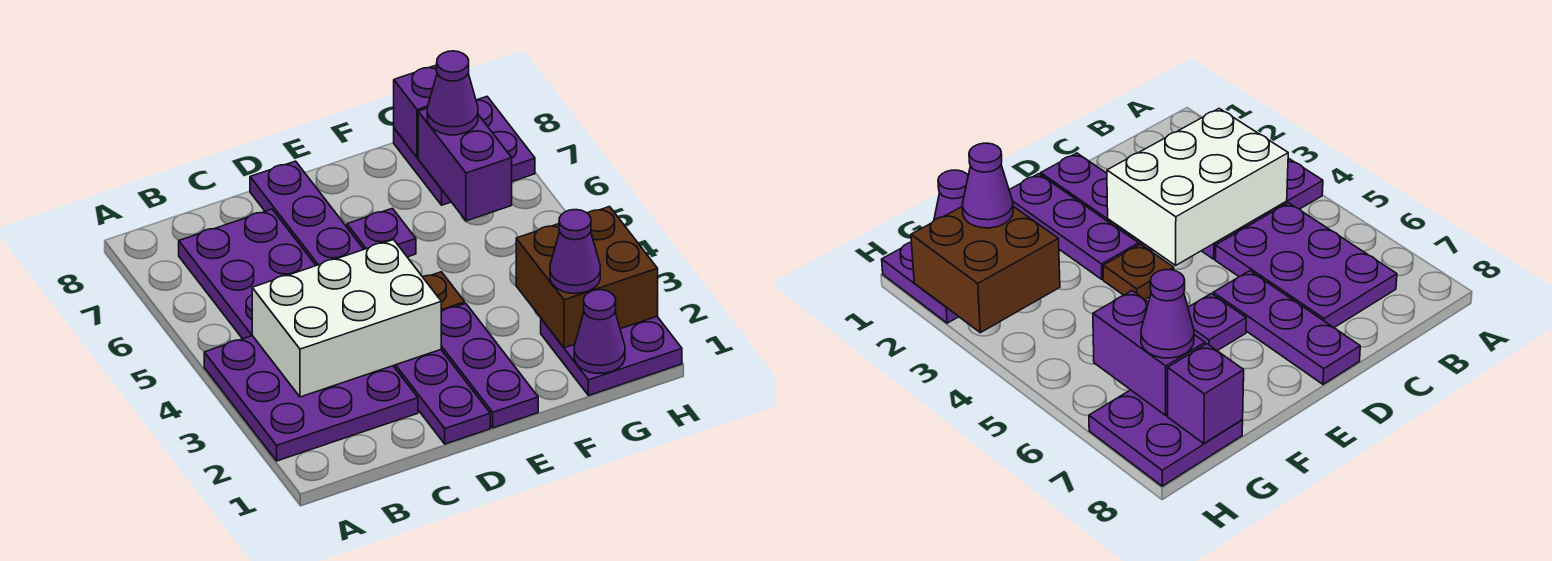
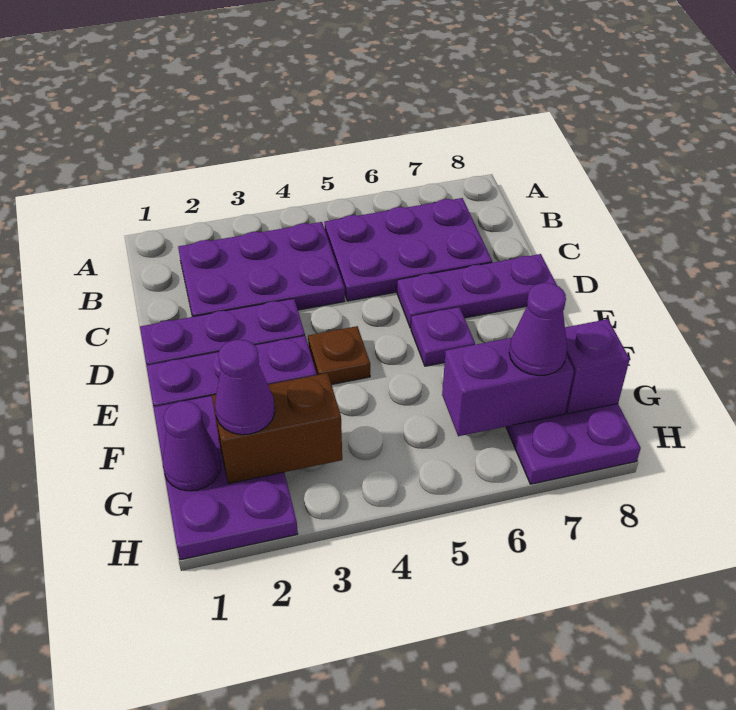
purple 3x3 plate [204,336,418,461] -> purple 2x3 plate [178,222,345,317]
white 2x3 brick [252,240,441,397] -> none
purple 2x2 plate [541,317,682,396] -> purple 2x3 plate [153,396,298,560]
brown 2x2 brick [516,207,658,348] -> brown 1x2 brick [212,373,342,484]

